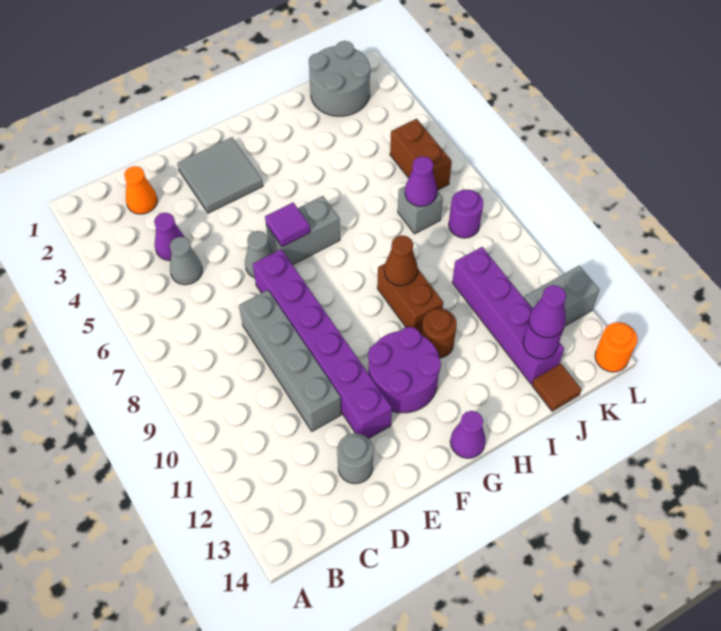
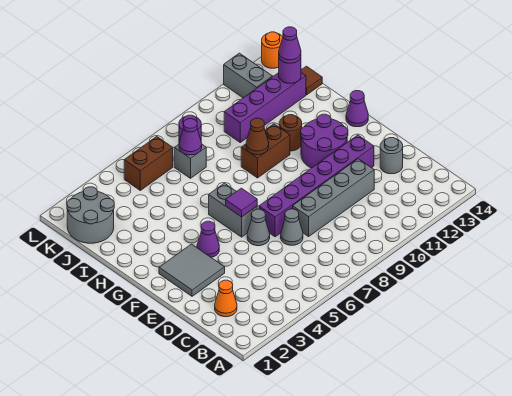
purple 1x1 cone [154,213,184,261] -> purple 1x1 cone moved to [197,221,219,257]
grey 1x1 cone [170,237,202,285] -> grey 1x1 cone moved to [281,209,303,245]

